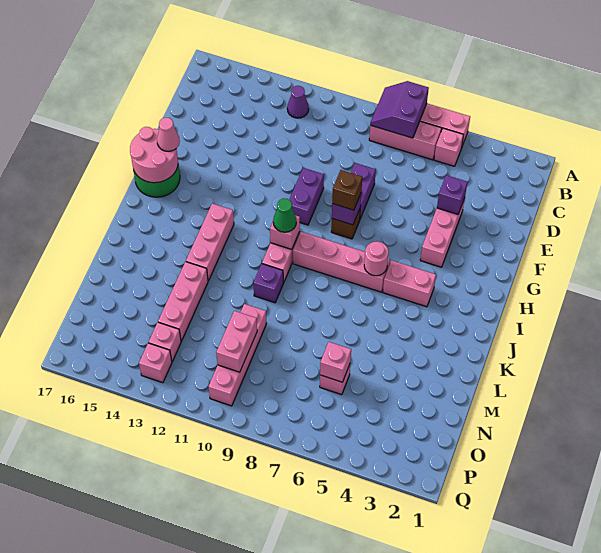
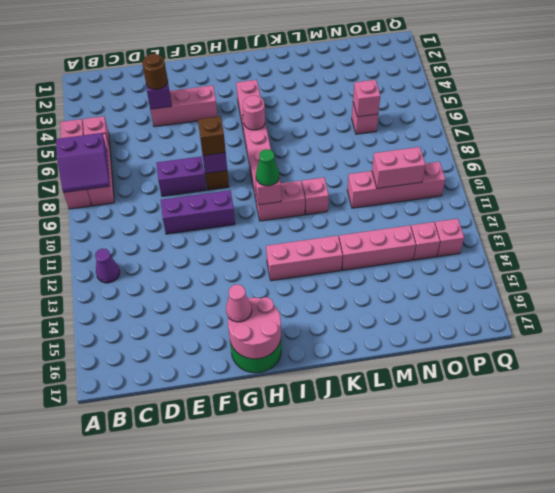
none -> brown 1x1 round brick [142,54,168,89]
purple 1x2 brick [289,168,324,225] -> purple 1x3 brick [161,190,235,234]
purple 1x1 brick [253,264,283,303] -> pink 1x1 brick [302,177,329,215]

